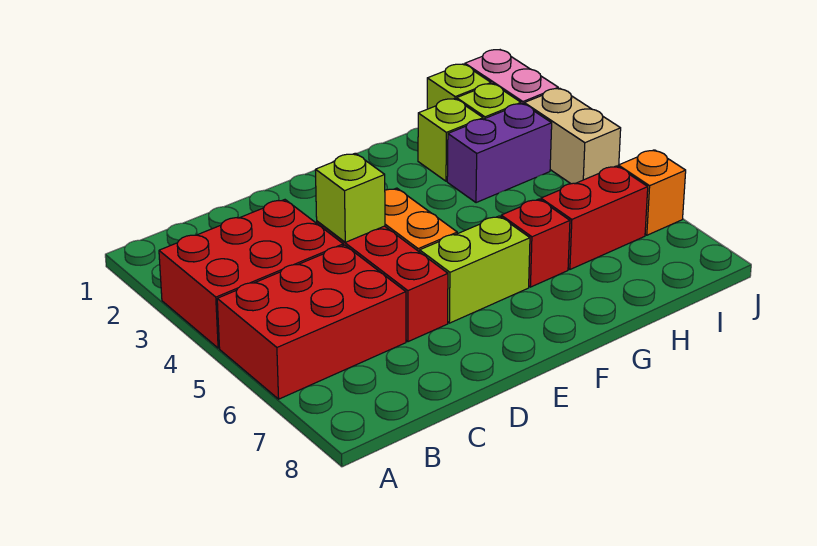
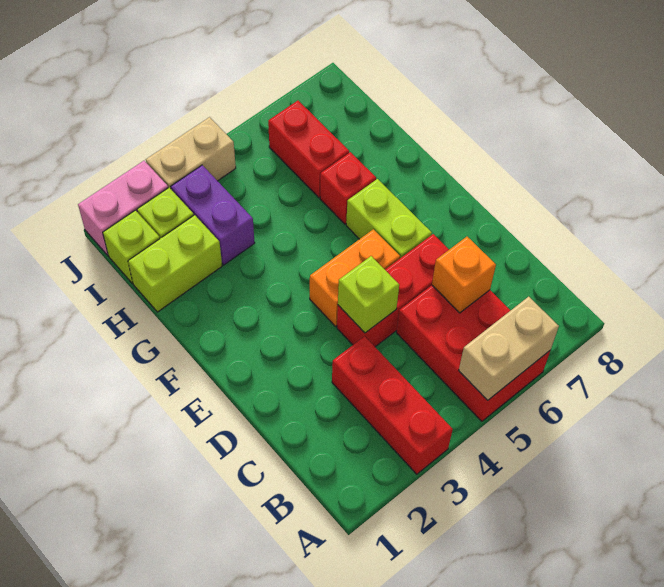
red 2x3 brick [159,200,343,348] -> red 1x3 brick [332,336,453,474]
none -> tan 1x2 brick [459,297,559,400]
lime 1x1 brick [418,99,483,181] -> lime 1x2 brick [128,215,222,312]
orange 1x1 brick [618,150,686,235] -> orange 1x1 brick moved to [432,237,496,313]

